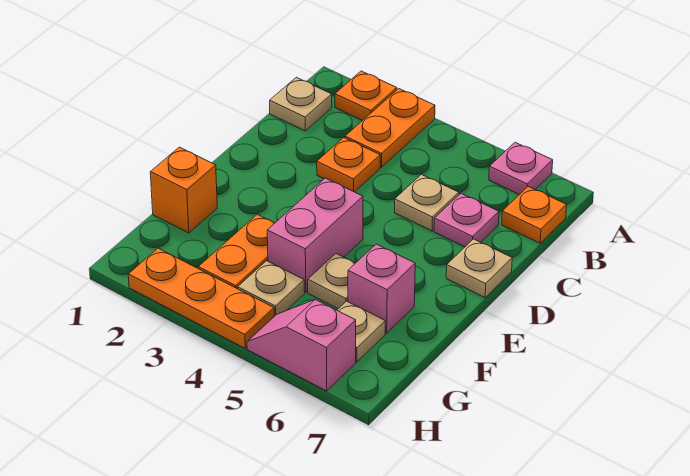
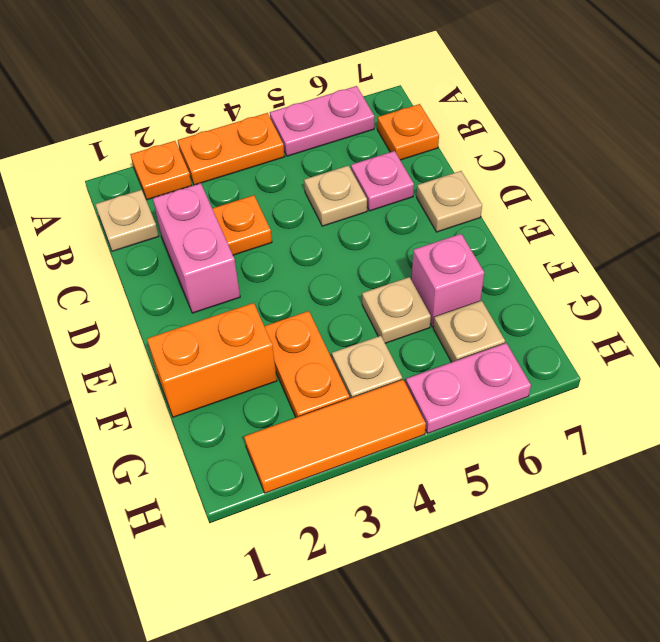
orange 1x2 plate [345,89,435,167] -> orange 1x2 plate turned to [178,113,285,185]
pink 1x1 plate [489,143,553,195] -> pink 1x2 plate [270,86,374,156]
pink 1x2 brick [267,178,363,292] -> pink 1x2 brick moved to [153,183,240,313]
orange 1x1 brick [150,147,217,233] -> orange 1x2 brick [147,303,277,417]
orange 1x3 plate [128,248,274,348] -> orange 1x3 tile [244,380,426,493]
pink 1x2 slope [247,299,356,391] -> pink 1x2 plate [406,343,531,433]

